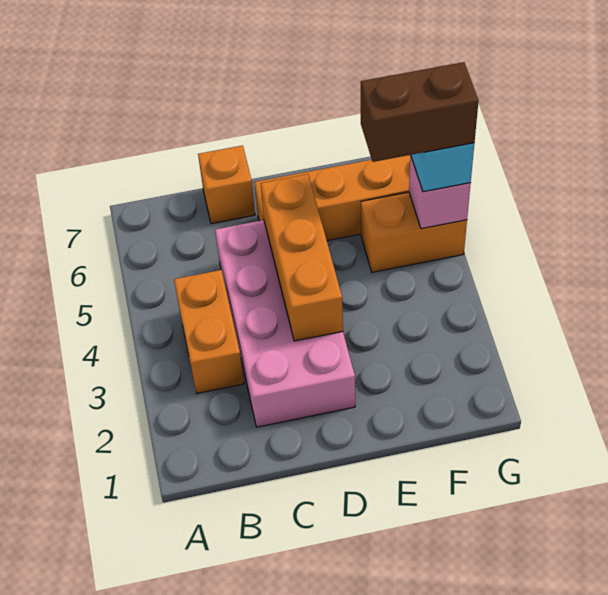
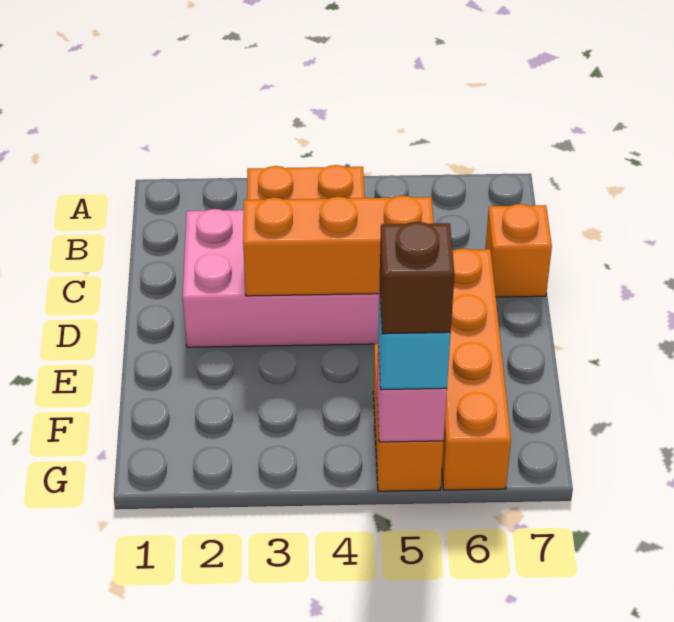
brown 1x2 brick [361,62,479,162] -> brown 1x1 brick [379,222,454,334]

